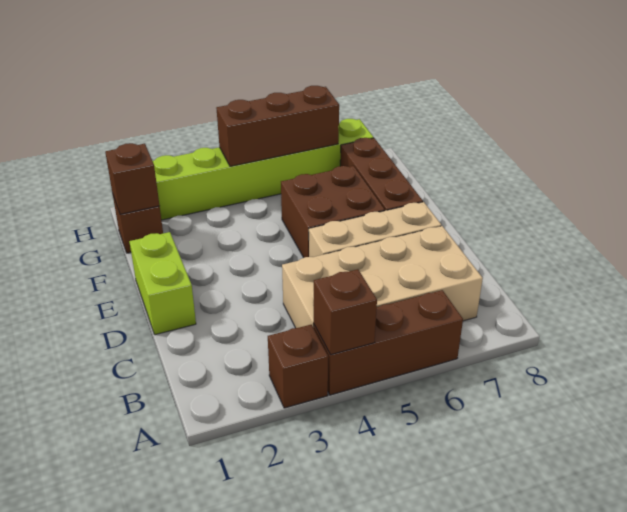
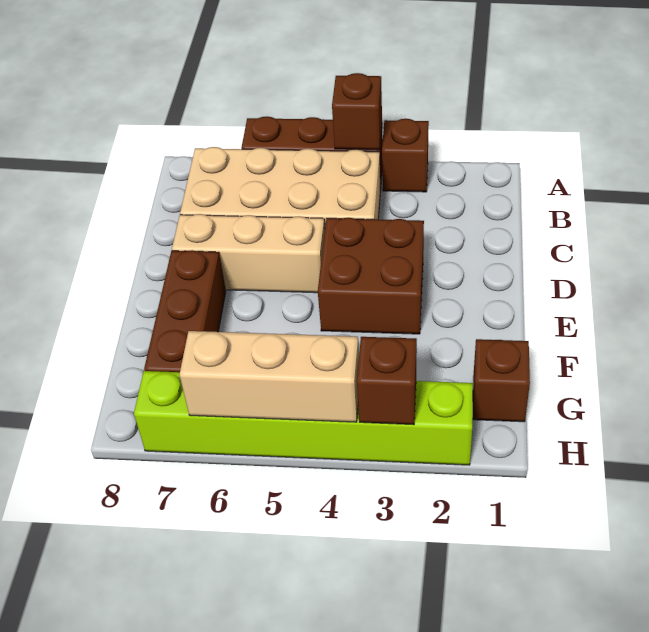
lime 1x2 brick [129,232,196,335] -> none
brown 2x2 brick [281,166,385,258] -> brown 2x2 brick moved to [318,218,424,334]
brown 1x1 brick [105,143,160,214] -> brown 1x1 brick moved to [357,337,417,425]
brown 1x3 brick [216,86,339,166] -> tan 1x3 brick [179,331,359,422]

